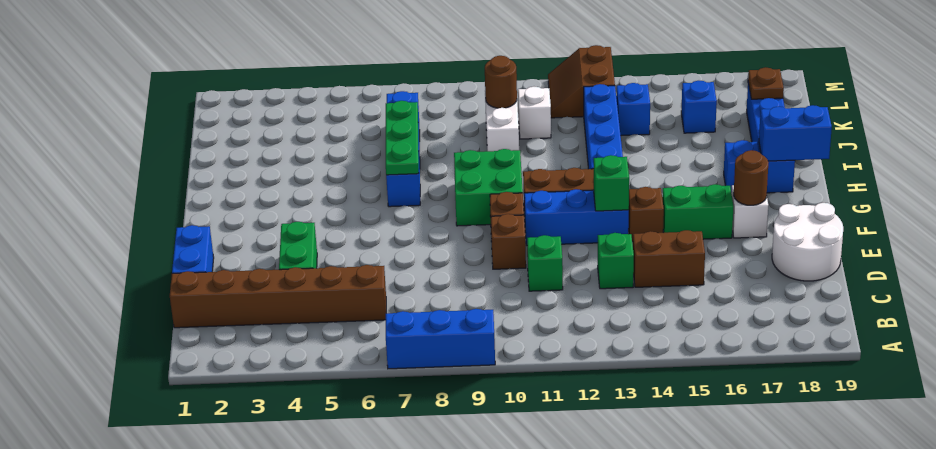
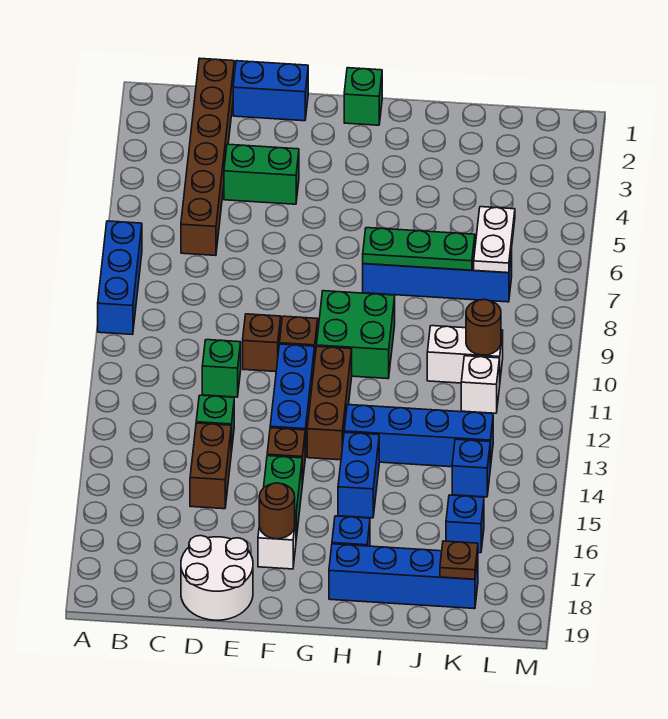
green 1x1 brick [594,155,629,211] -> green 1x1 brick moved to [344,68,382,125]
blue 1x2 brick [759,105,832,161] -> blue 1x2 brick moved to [338,432,379,518]
none -> white 1x2 plate [474,207,515,273]
brown 2x2 slope [548,45,615,118] -> none

